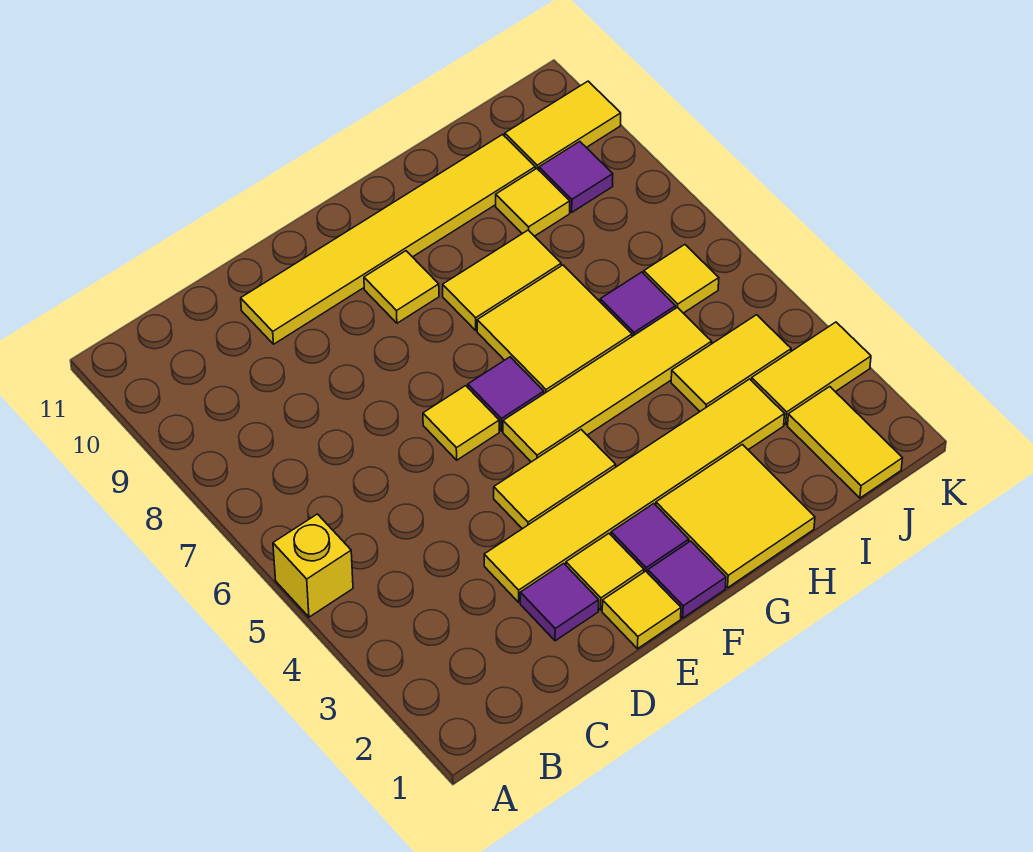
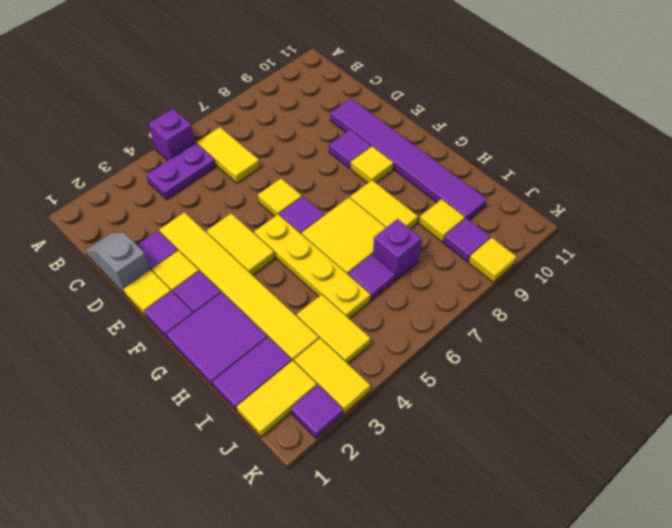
yellow 1x1 brick [273,514,353,617] -> purple 1x1 brick [149,109,195,161]
none -> purple 1x2 plate [146,143,216,199]
none -> grey 1x2 slope [85,232,150,295]
yellow 1x6 tile [241,135,535,344] -> purple 1x6 tile [330,99,487,220]
none -> purple 1x1 tile [329,130,371,168]
yellow 1x4 tile [503,307,712,462] -> yellow 1x4 plate [254,214,371,319]
yellow 2x2 tile [656,445,815,588] -> purple 2x2 tile [166,292,267,386]
none -> purple 1x2 tile [212,337,292,411]
none -> purple 1x1 brick [373,219,422,280]
yellow 1x1 tile [644,245,719,313] -> yellow 1x1 tile moved to [469,237,517,282]
yellow 1x2 tile [505,81,621,170] -> yellow 1x2 tile moved to [197,127,260,183]
none -> purple 1x1 tile [291,385,343,438]

